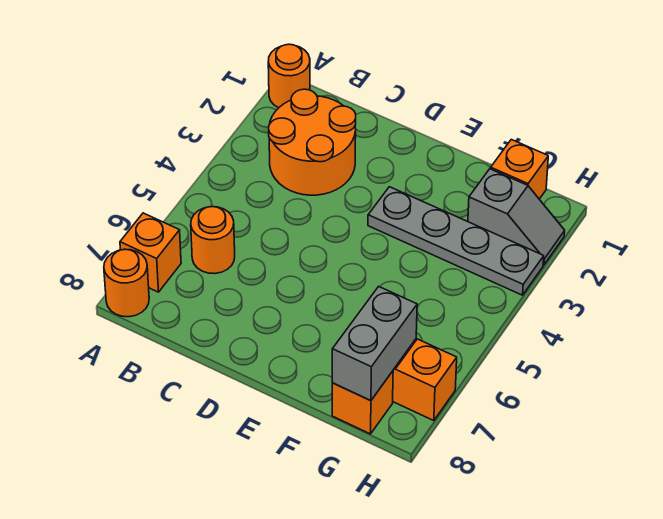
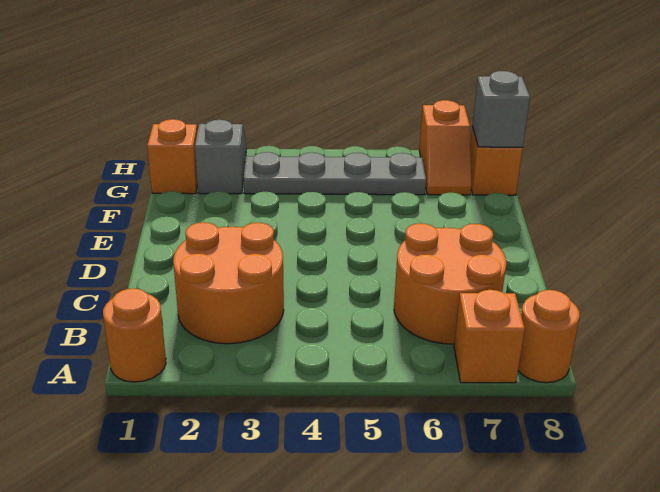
orange 1x1 round brick [191,207,235,274] -> orange 2x2 round brick [394,223,506,344]
grey 1x4 plate [368,187,544,295] -> grey 1x4 plate turned to [244,152,426,195]
grey 1x2 brick [332,286,417,401] -> grey 1x1 brick [472,71,530,147]

